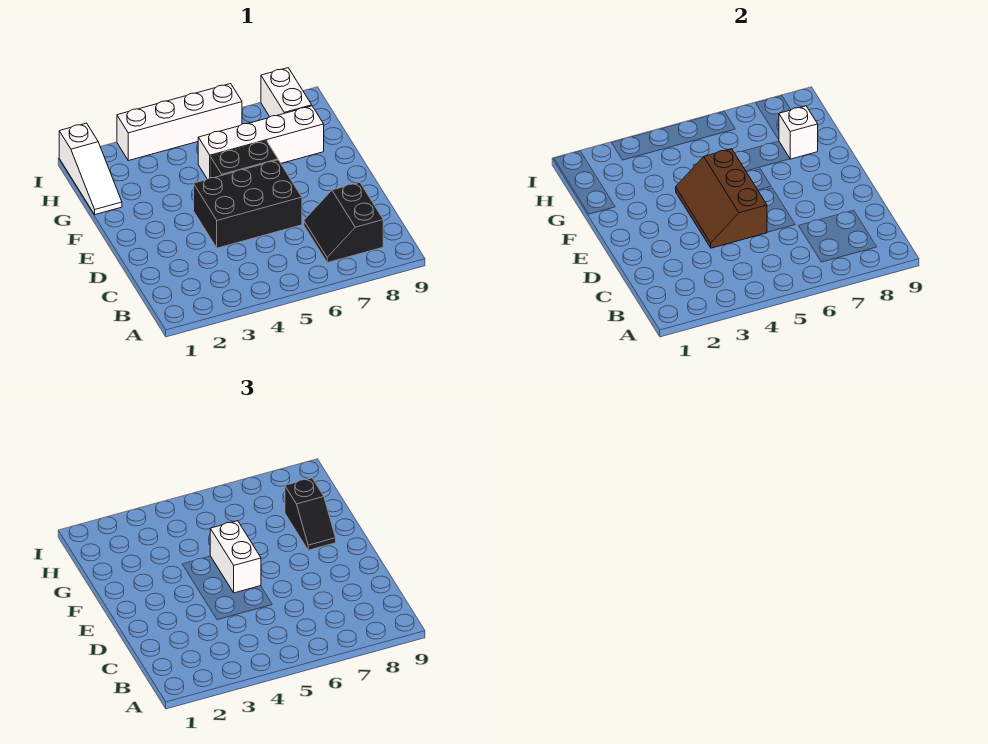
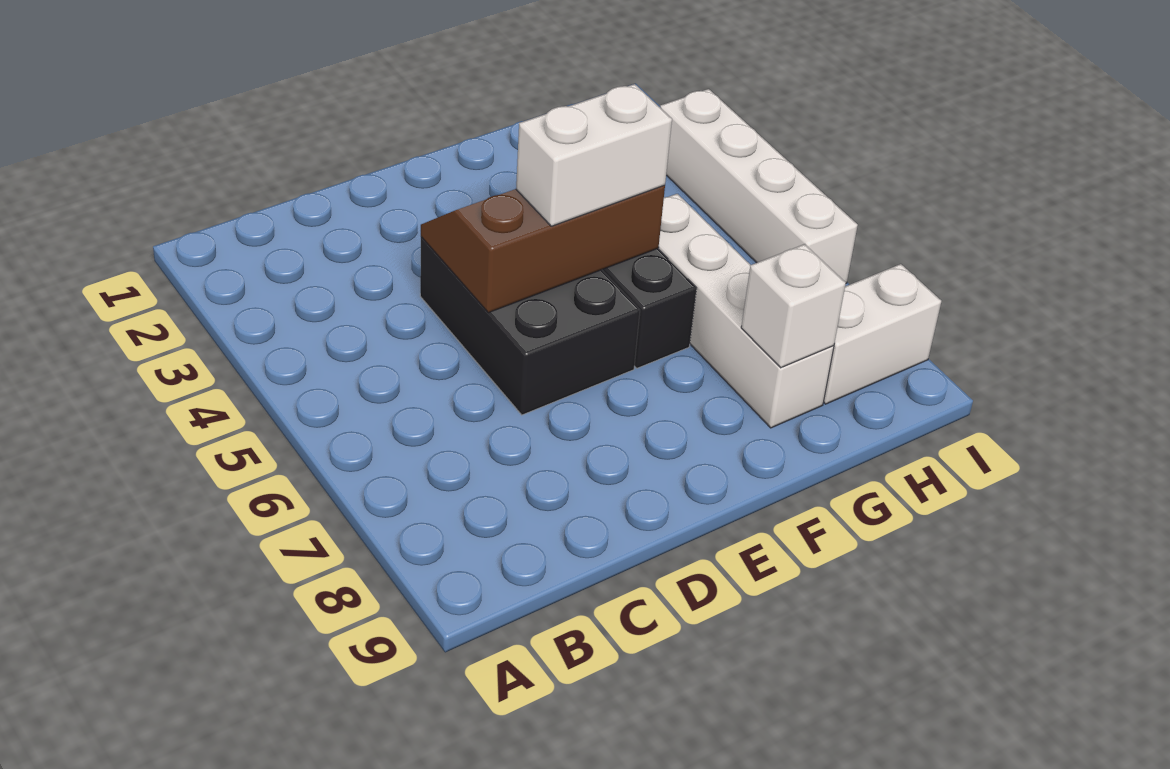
black 2x2 slope [304,182,383,263] -> none
black 1x2 slope [285,478,336,550] -> none
white 1x3 slope [59,123,122,215] -> none

